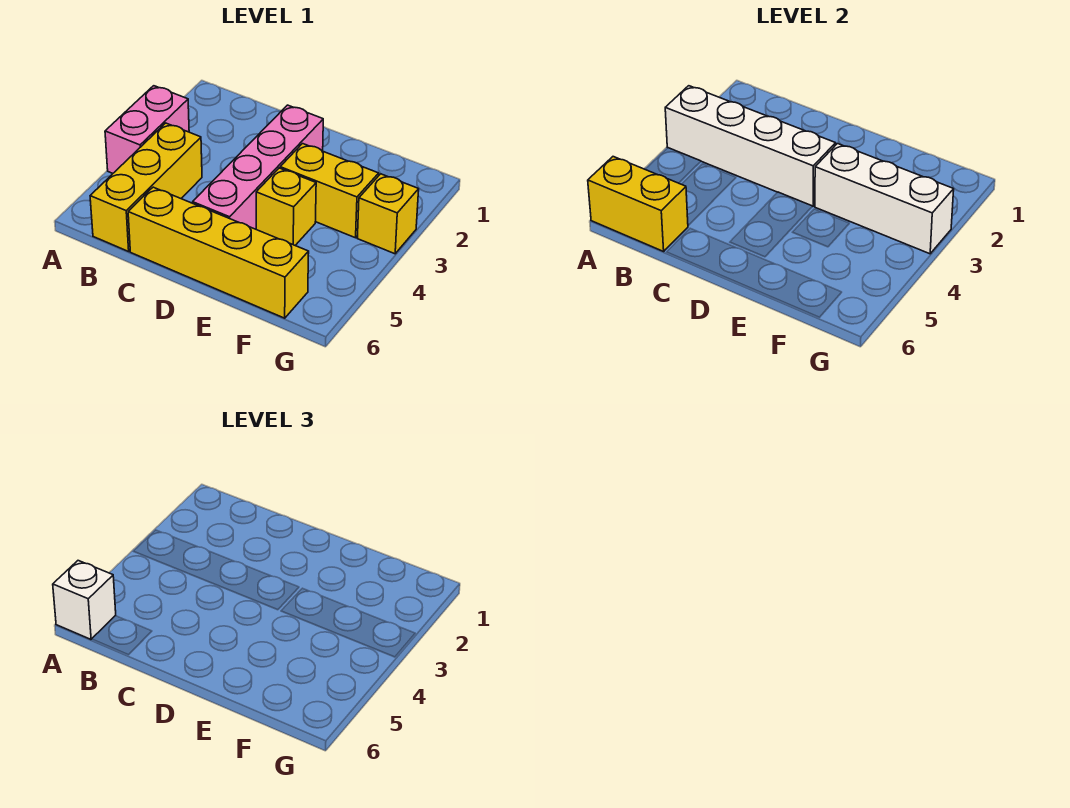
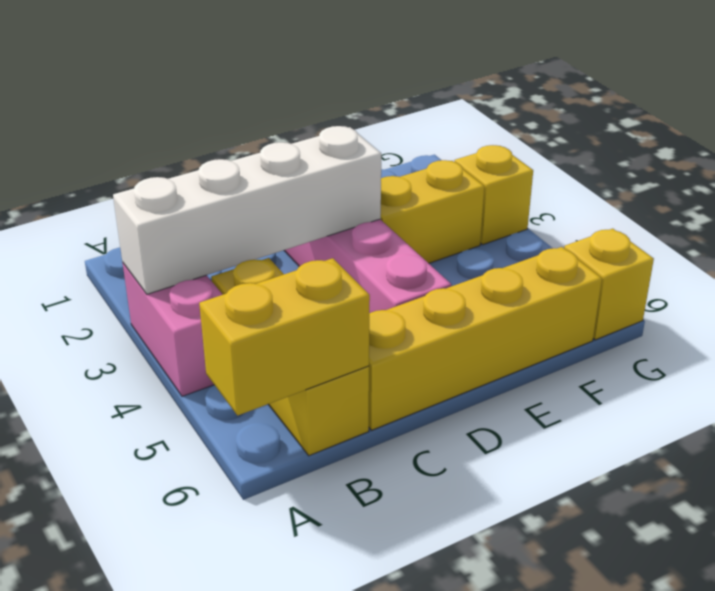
white 1x1 brick [53,561,116,639] -> none
white 1x3 brick [815,144,954,254] -> none
yellow 1x1 brick [256,168,316,245] -> yellow 1x1 brick moved to [564,229,654,340]

